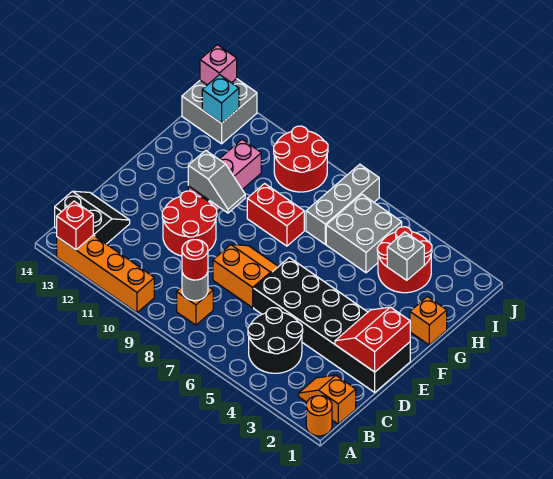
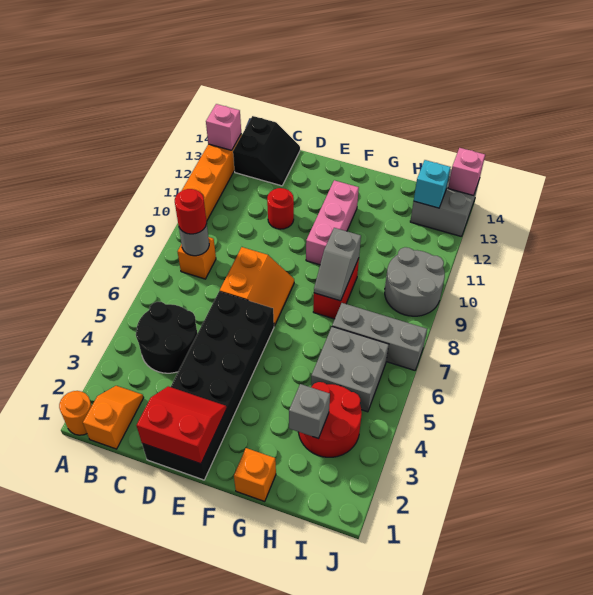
red 1x1 brick [57,201,93,250] -> pink 1x1 brick [206,104,241,150]
red 2x2 round brick [162,191,217,256] -> red 1x1 round brick [267,188,294,229]
grey 1x2 slope [188,150,245,213] -> grey 1x2 slope moved to [314,228,361,301]
pink 1x3 brick [188,140,261,211] -> pink 1x3 brick turned to [306,180,359,265]
red 2x2 round brick [274,126,328,192] -> grey 2x2 round brick [385,247,445,316]

